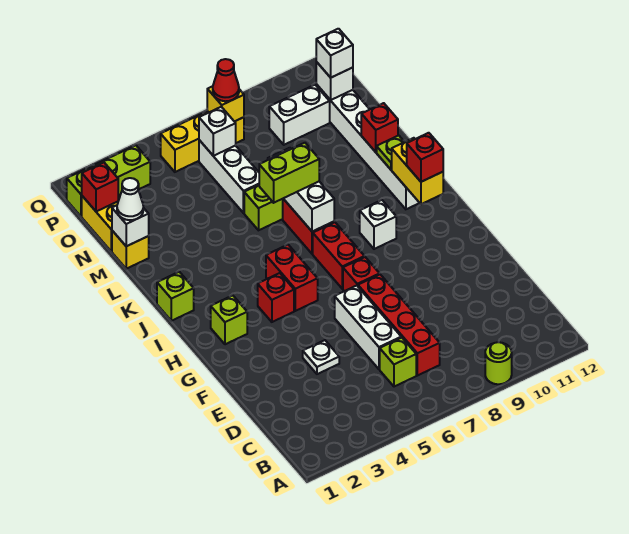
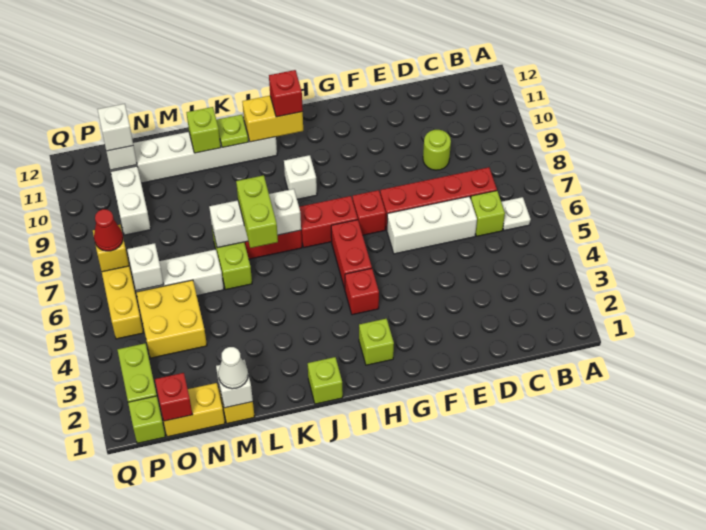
lime 1x1 round brick [485,342,512,384] -> lime 1x1 round brick moved to [423,130,451,170]
white 1x1 plate [303,340,339,374] -> white 1x1 plate moved to [501,197,531,231]
red 1x2 brick [266,245,318,311] -> red 1x2 brick turned to [331,220,372,289]
red 1x1 brick [361,103,398,152] -> lime 1x1 brick [186,107,221,153]
none -> yellow 2x2 brick [136,280,207,358]

